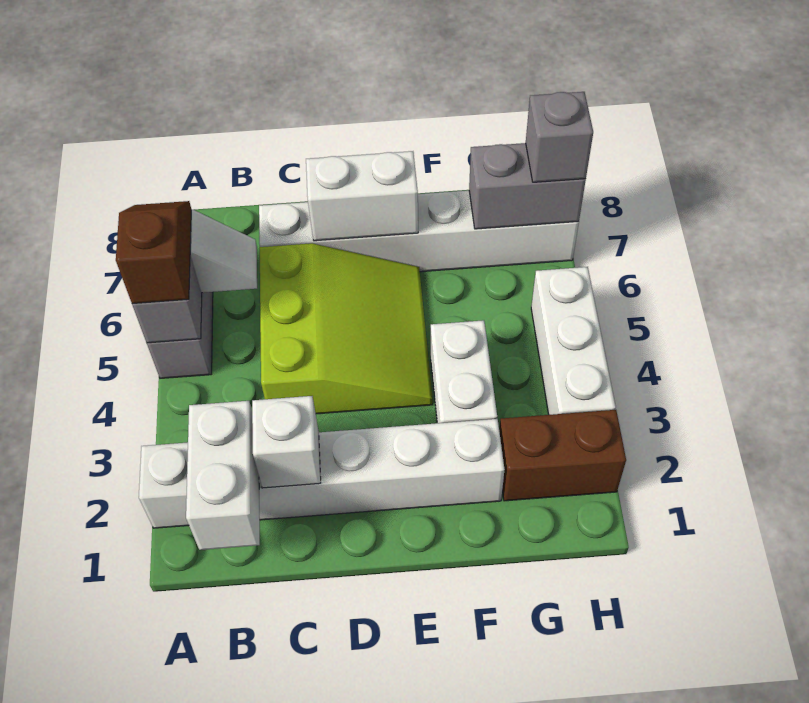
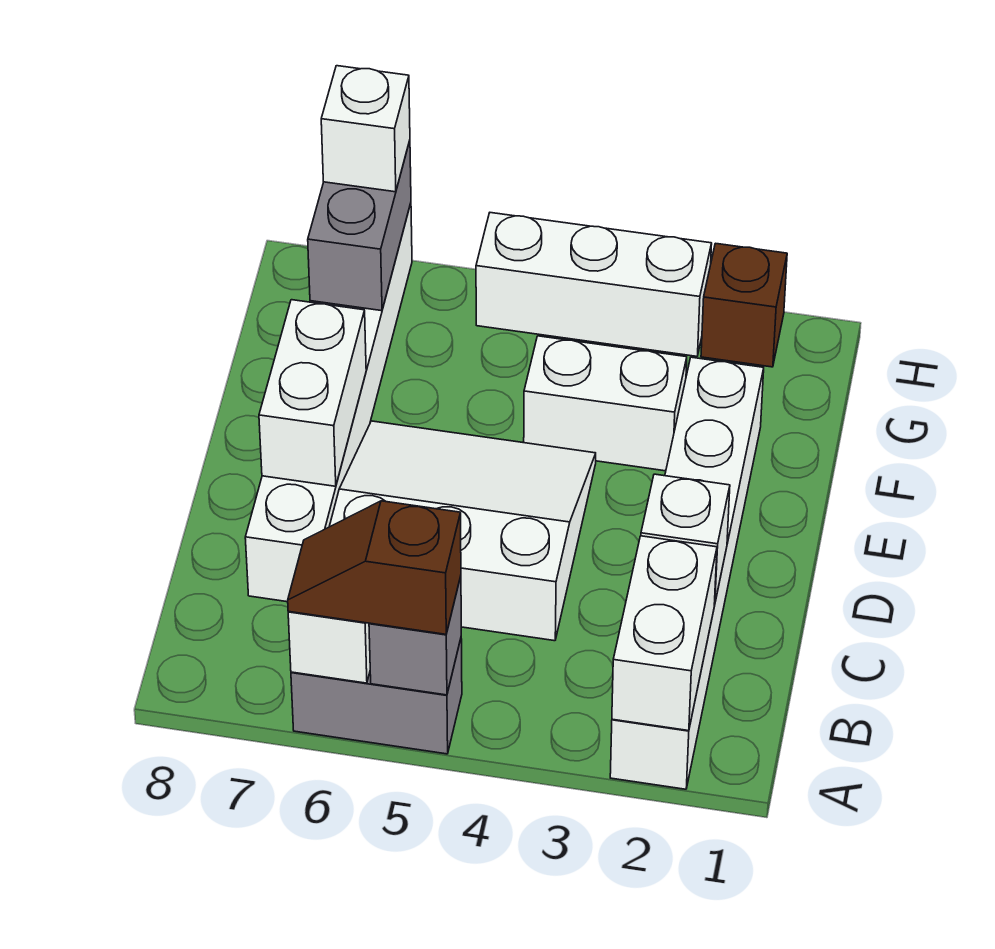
white 1x2 brick [186,401,260,550] -> white 1x2 brick turned to [612,536,717,731]
lime 3x3 slope [260,243,433,414] -> white 3x3 slope [329,421,596,641]
brown 1x2 brick [499,410,626,501] -> brown 1x1 brick [701,243,787,367]
grey 1x1 brick [526,92,593,182] -> white 1x1 brick [321,66,410,192]

